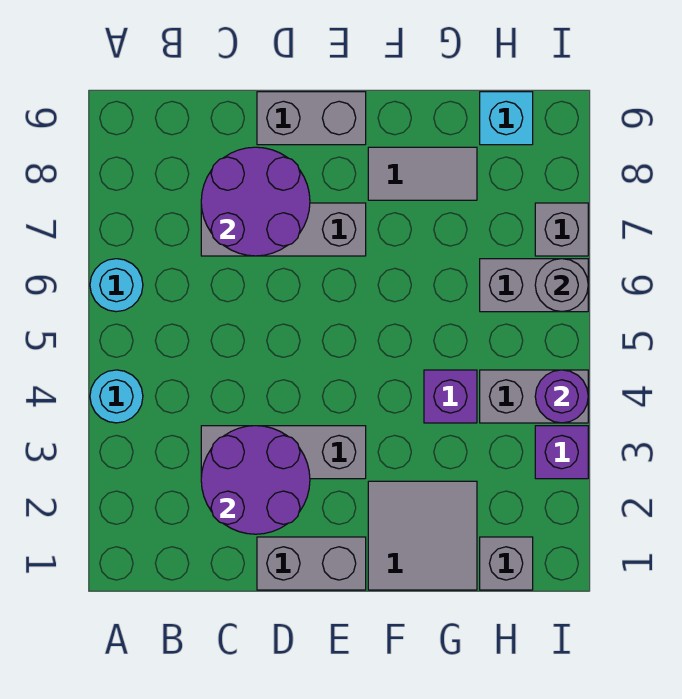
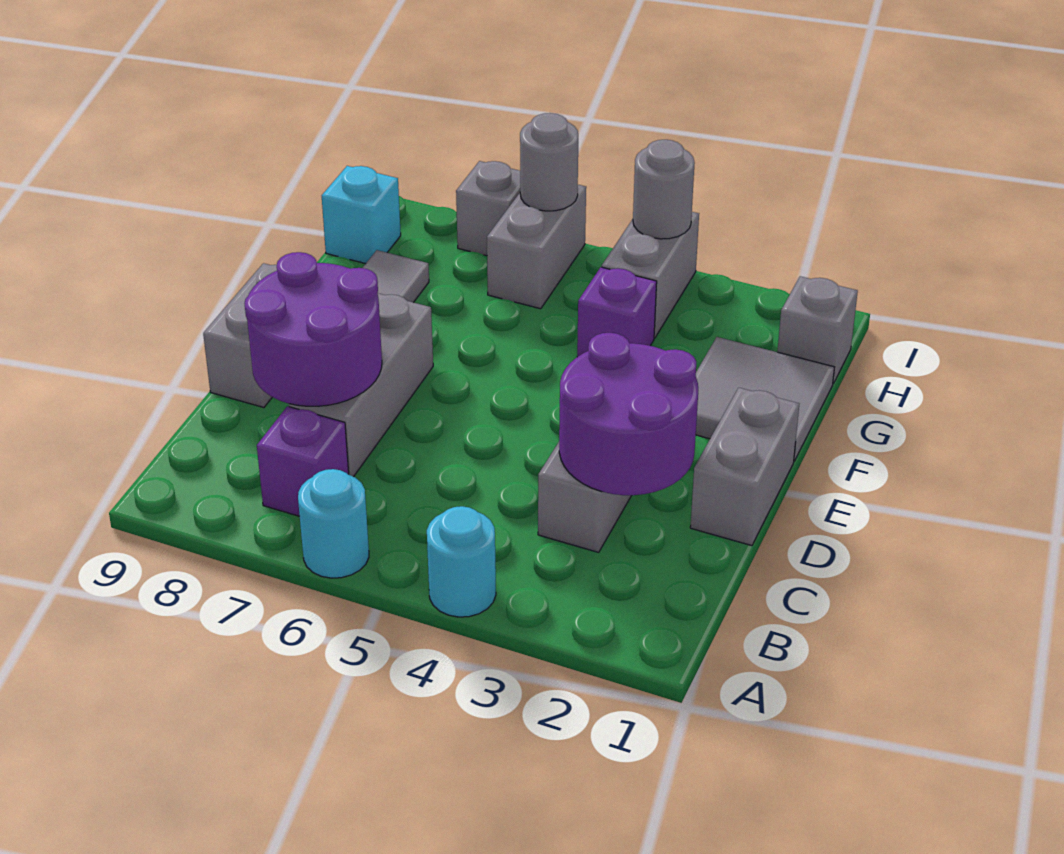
purple 1x1 brick [535,426,588,479] -> purple 1x1 brick moved to [257,406,349,516]
purple 1x1 round brick [535,370,588,423] -> grey 1x1 round brick [633,140,695,239]

